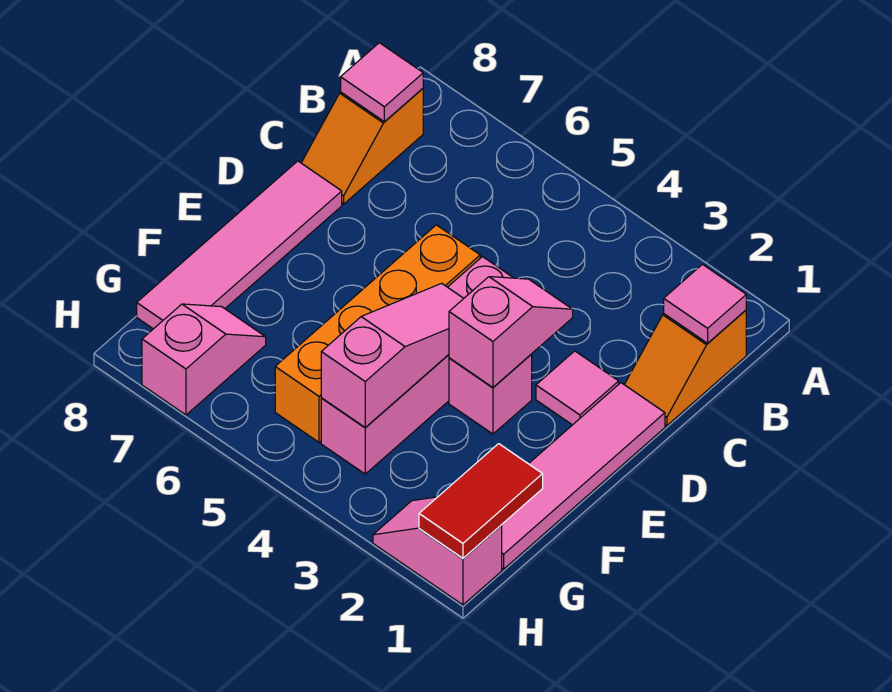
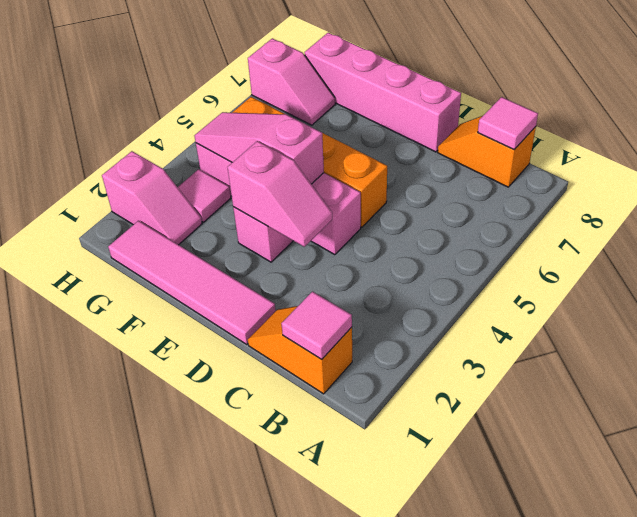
pink 1x1 tile [536,351,619,425] -> pink 1x1 tile moved to [178,169,231,222]
pink 1x4 tile [137,161,342,329] -> pink 1x4 brick [305,33,461,152]
pink 1x3 slope [321,283,464,428] -> pink 1x3 slope turned to [194,112,324,184]
red 1x2 tile [419,444,543,558] -> none
pink 1x2 slope [373,497,502,605] -> pink 1x2 slope turned to [102,151,202,245]

